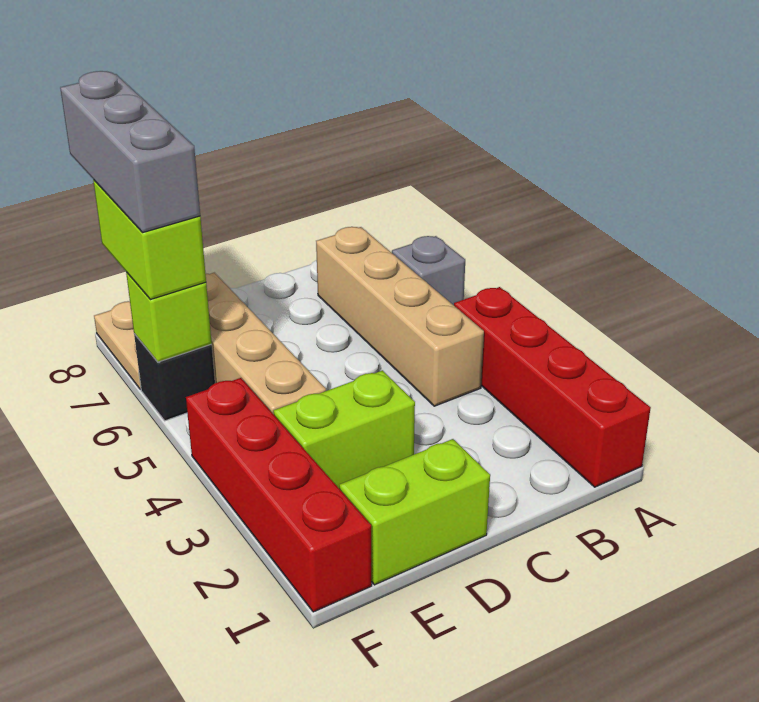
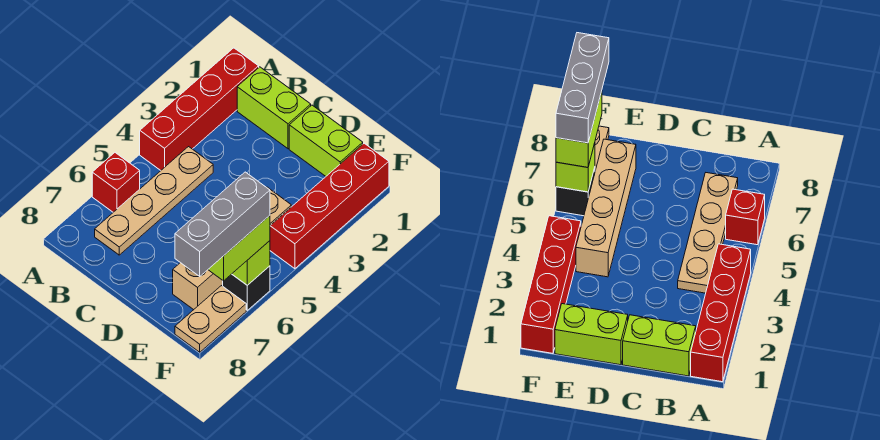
grey 1x1 brick [392,236,465,305] -> red 1x1 brick [92,153,140,212]
tan 1x4 brick [316,227,484,406] -> tan 1x4 plate [95,147,213,255]
lime 1x2 brick [274,370,415,488] -> lime 1x2 brick moved to [237,67,311,149]

